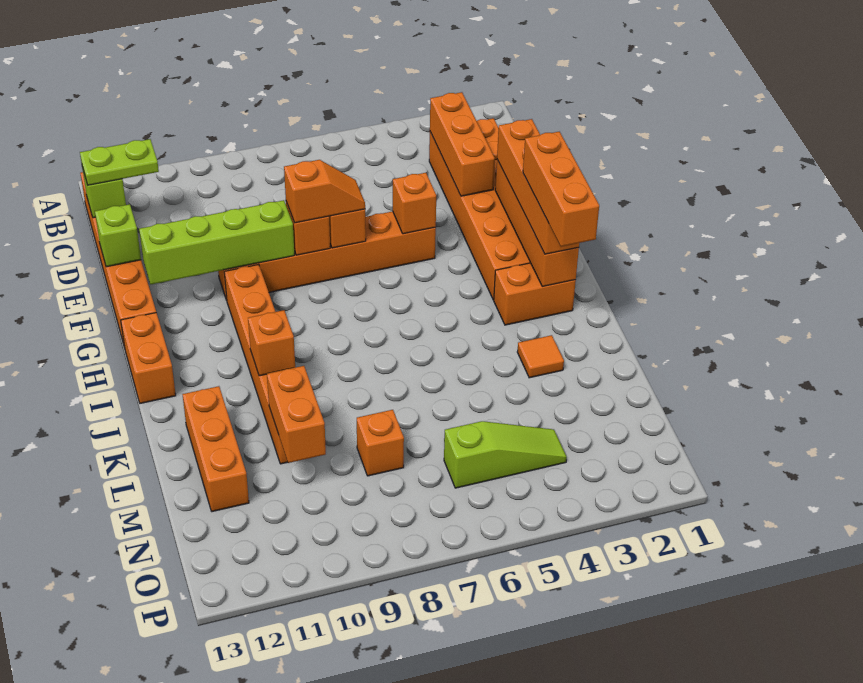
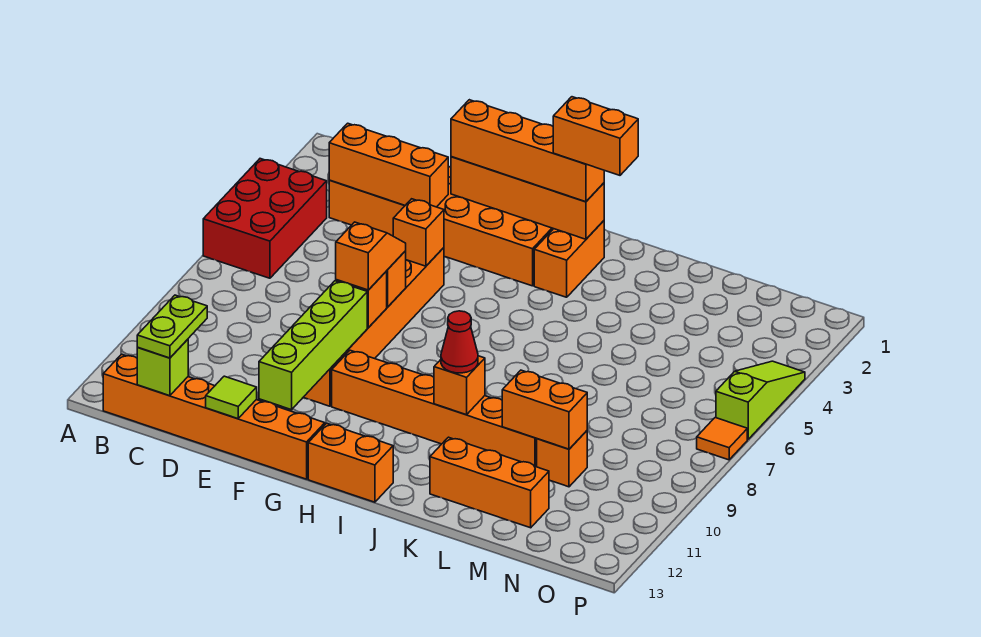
none -> red 2x3 brick [203,159,327,278]
lime 1x1 brick [95,204,141,267] -> lime 1x1 tile [206,376,257,419]
orange 1x3 brick [523,132,599,247] -> orange 1x2 brick [553,97,638,175]
none -> red 1x1 cone [441,311,478,373]
orange 1x1 tile [517,335,564,378] -> orange 1x1 tile moved to [697,417,747,460]
orange 1x1 brick [357,410,404,476] -> orange 1x1 brick moved to [537,431,587,487]
lime 1x3 slope [444,421,567,488] -> lime 1x3 slope moved to [716,361,805,439]

